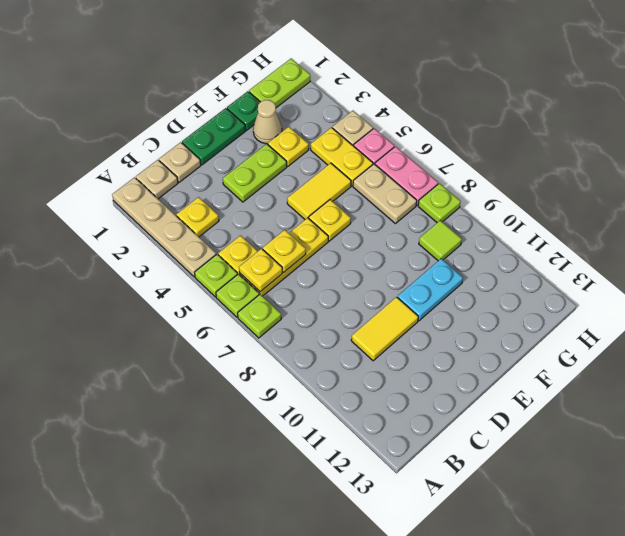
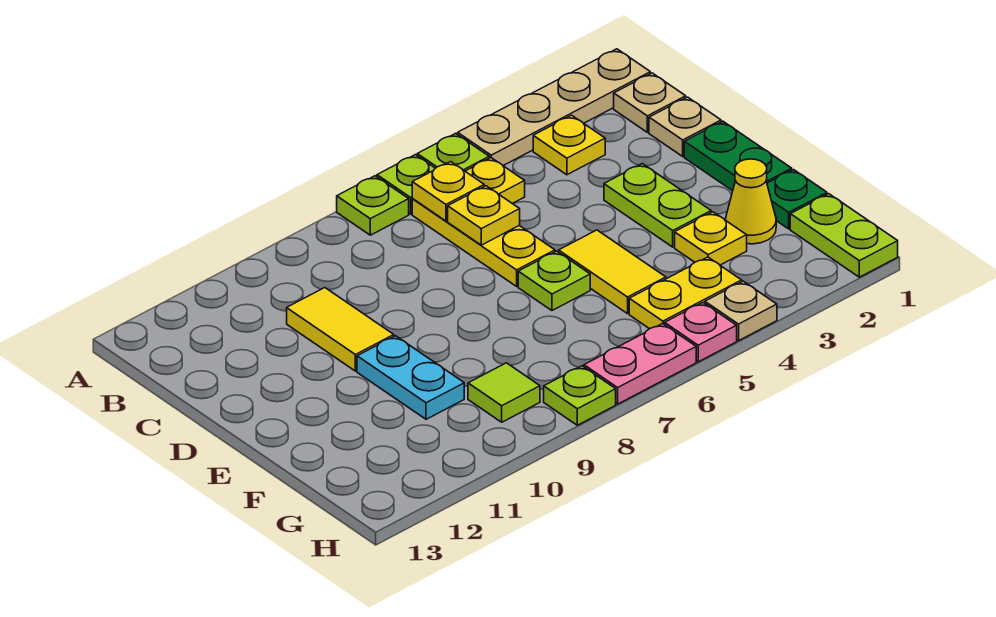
yellow 1x1 plate [309,200,351,241] -> lime 1x1 plate [518,251,590,311]
tan 1x1 cone [253,100,282,144] -> yellow 1x1 cone [726,159,776,244]
tan 1x2 plate [353,164,417,224] -> none

